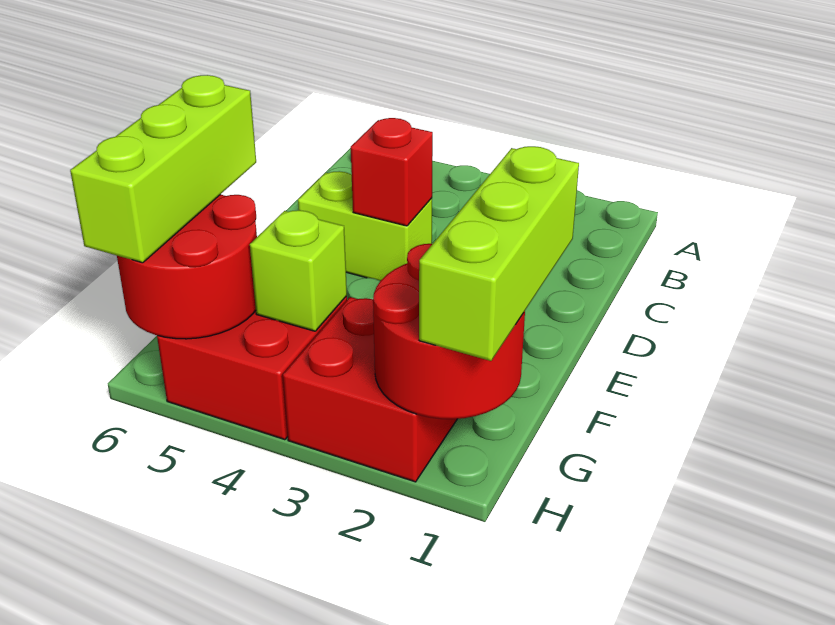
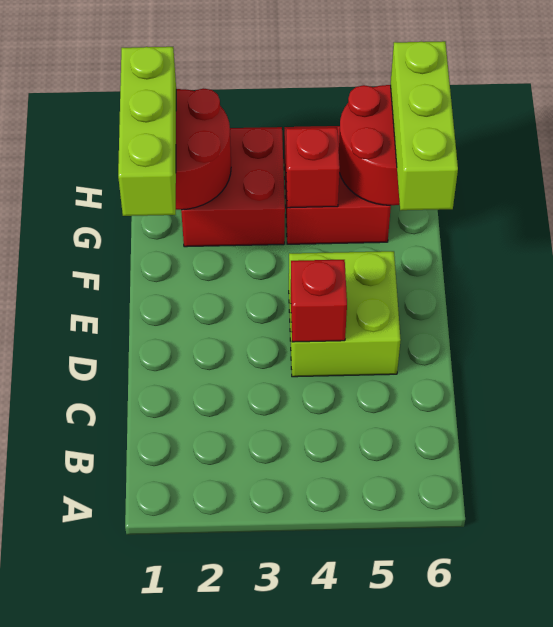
lime 1x2 brick [298,171,432,281] -> lime 2x2 brick [289,251,401,377]
lime 1x1 brick [250,210,347,331] -> red 1x1 brick [286,127,340,208]

